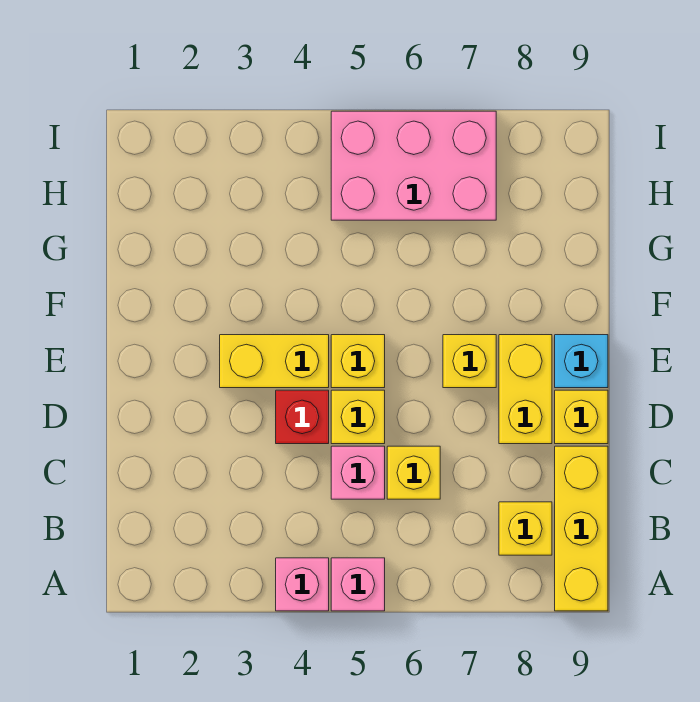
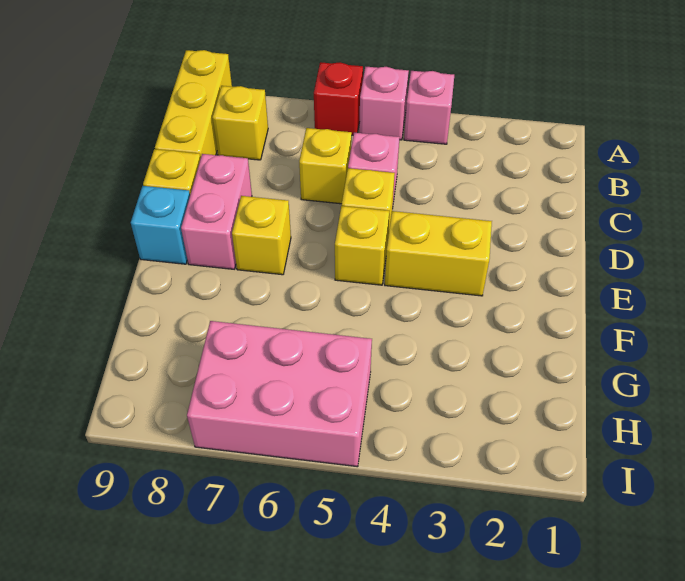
red 1x1 brick [276,390,329,444] -> red 1x1 brick moved to [314,62,363,135]
yellow 1x2 brick [499,335,552,444] -> pink 1x2 brick [181,154,252,269]

